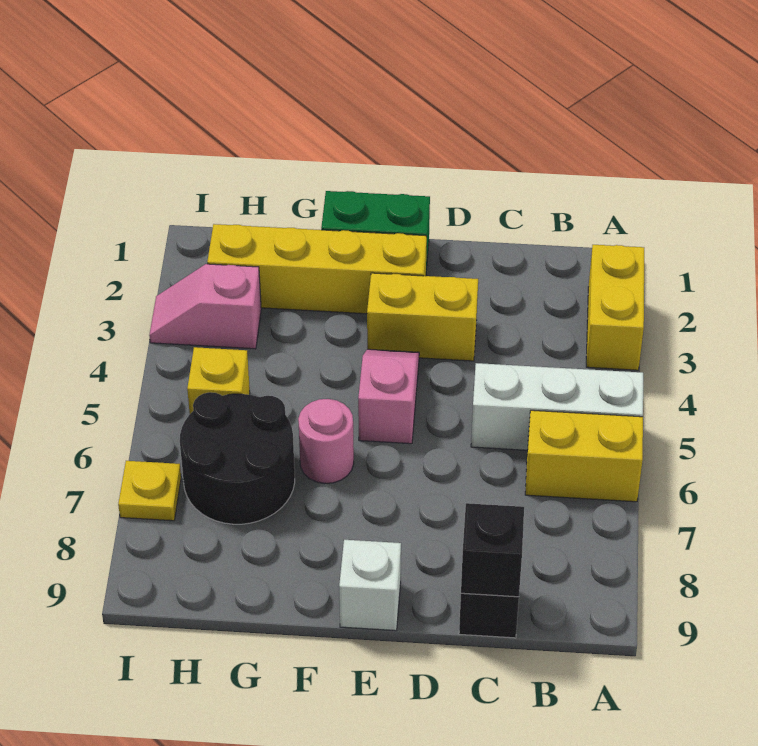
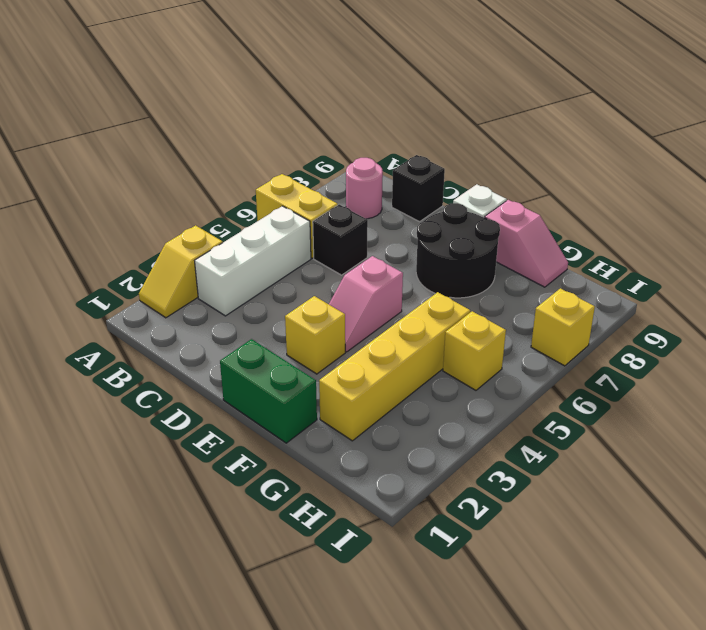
yellow 1x2 brick [586,245,644,370] -> yellow 1x2 slope [139,225,223,318]
white 1x3 brick [471,363,643,450] -> white 1x3 brick turned to [195,206,311,316]
black 1x1 brick [461,503,524,597] -> black 1x1 brick moved to [313,205,368,275]
yellow 1x2 brick [367,273,478,361] -> yellow 1x1 brick [285,296,345,374]
yellow 1x4 brick [207,224,427,314] -> yellow 1x4 brick turned to [319,292,470,441]
pink 1x1 round brick [298,399,354,484] -> pink 1x1 round brick moved to [346,158,383,219]
black 2x2 round brick [180,392,295,524] -> black 2x2 round brick moved to [416,203,500,298]
pink 1x2 slope [149,264,261,349] -> pink 1x2 slope moved to [485,200,568,287]
yellow 1x1 plate [118,461,181,521] -> yellow 1x1 brick [531,288,595,366]

